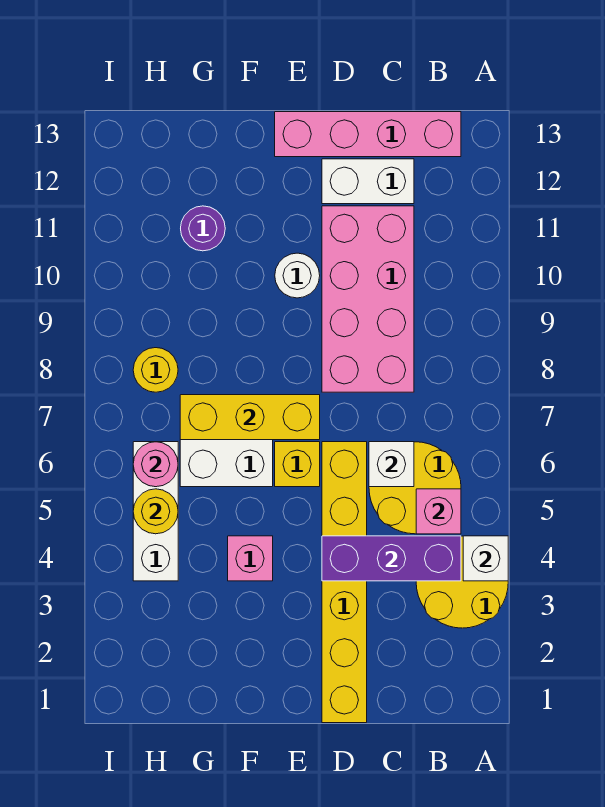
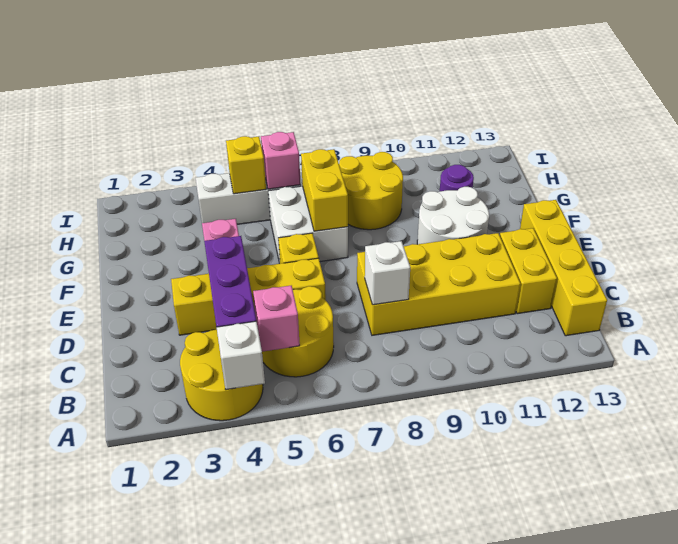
pink 1x4 brick [275,112,461,157] -> yellow 1x4 brick [520,200,607,336]
white 1x1 brick [369,442,414,487] -> white 1x1 brick moved to [365,241,410,305]
pink 2x4 brick [322,206,414,392] -> yellow 2x4 brick [357,233,520,335]
white 1x2 brick [322,159,414,204] -> yellow 1x2 brick [500,228,557,314]
yellow 1x6 brick [322,442,367,723] -> yellow 1x4 brick [171,258,326,335]
yellow 1x3 brick [180,395,320,440] -> yellow 1x2 brick [301,149,348,231]
white 1x1 round brick [275,253,320,298] -> white 2x2 round brick [417,187,489,244]
yellow 1x1 round brick [133,489,178,534] -> yellow 1x1 brick [226,136,266,194]
pink 1x1 round brick [133,442,178,487] -> pink 1x1 brick [261,132,301,189]
yellow 1x1 round brick [133,348,178,392] -> yellow 2x2 round brick [339,152,403,230]

